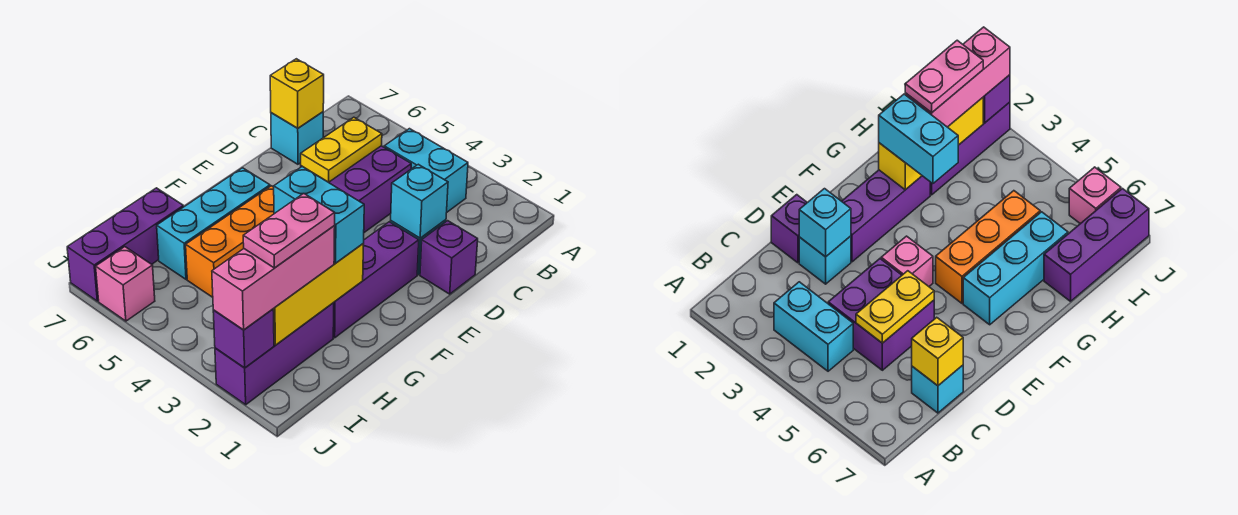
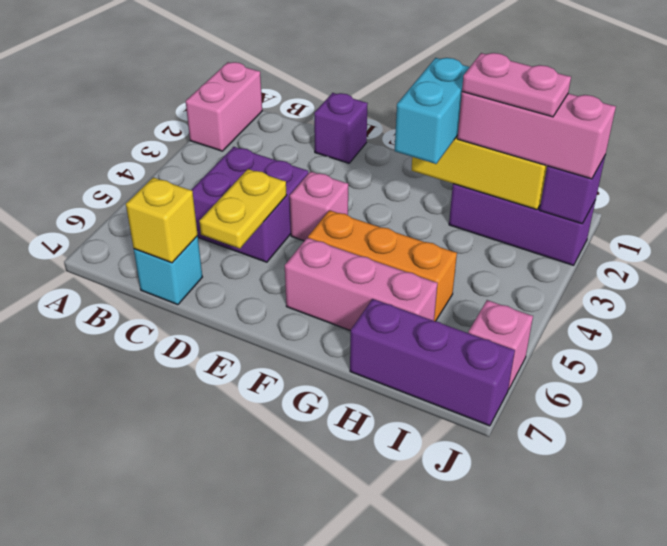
none -> pink 1x2 brick [186,62,262,151]
cyan 1x2 brick [384,129,468,212] -> none
yellow 1x2 plate [301,117,382,182] -> yellow 1x2 plate turned to [199,169,287,249]
cyan 1x1 brick [799,236,851,284] -> none
cyan 1x1 brick [391,164,448,238] -> none
purple 1x3 brick [333,222,419,338] -> none
cyan 1x3 brick [157,168,270,279] -> pink 1x3 brick [285,238,438,331]

